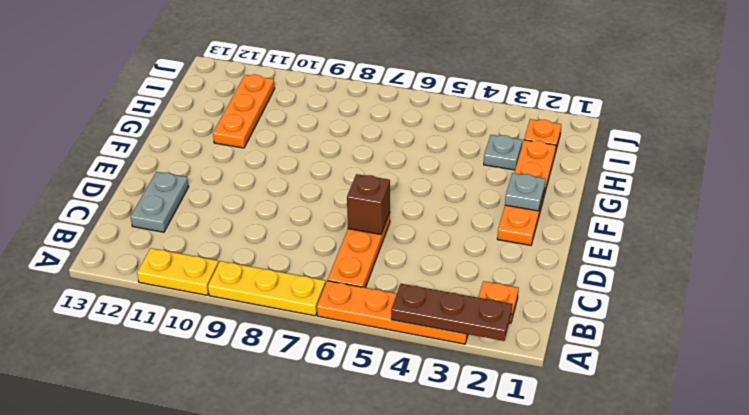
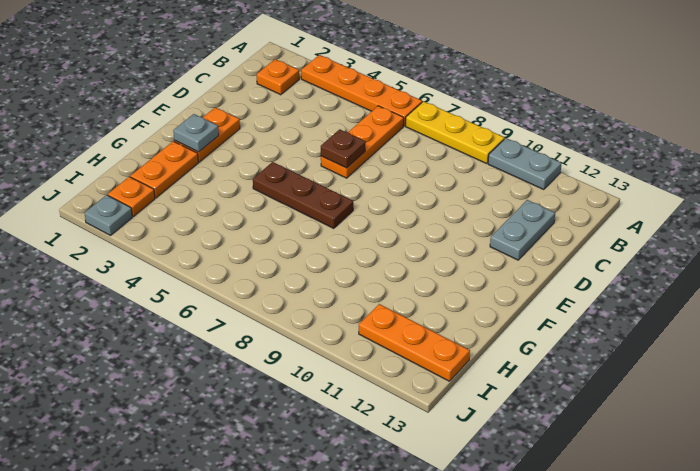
brown 1x3 plate [391,284,512,341] -> brown 1x3 plate moved to [253,162,353,228]
yellow 1x2 plate [137,248,218,295] -> grey 1x2 plate [488,138,562,190]
brown 1x1 brick [347,174,390,234] -> brown 1x1 plate [321,129,366,168]
orange 1x3 plate [213,75,275,148] -> orange 1x3 plate turned to [359,304,470,381]
grey 1x1 plate [484,135,522,170] -> grey 1x1 plate moved to [85,195,132,236]

